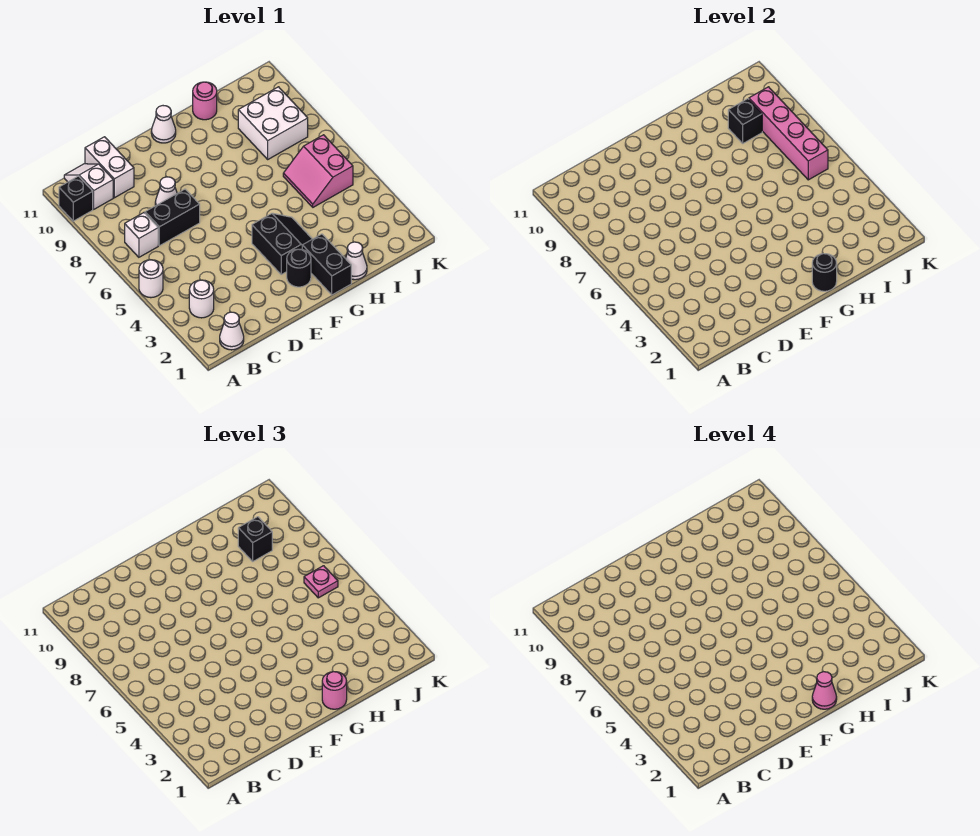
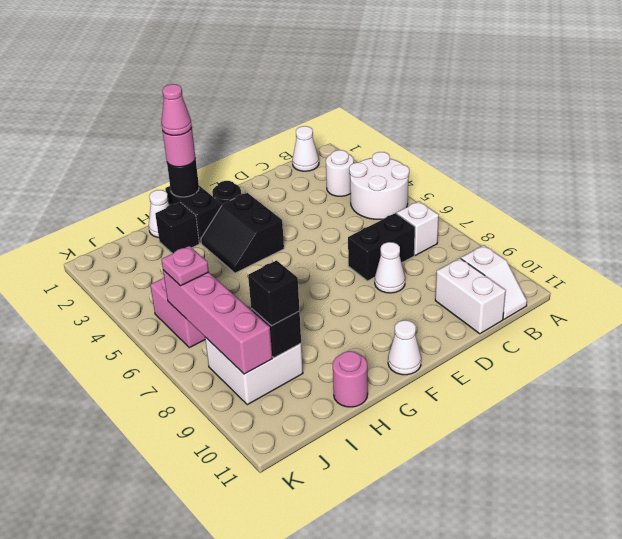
white 1x1 round brick [139,260,163,298] -> white 2x2 round brick [349,152,409,219]
black 1x1 brick [59,176,93,221] -> black 1x1 brick moved to [155,202,199,254]

